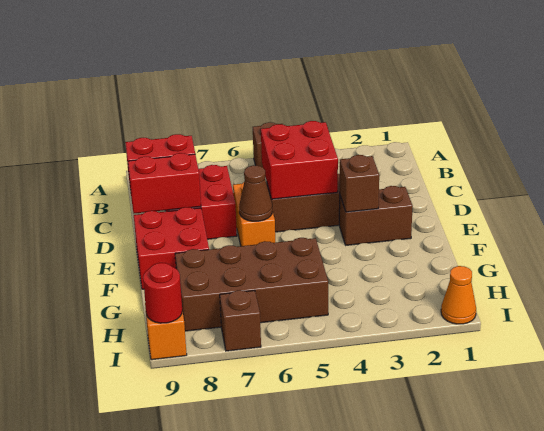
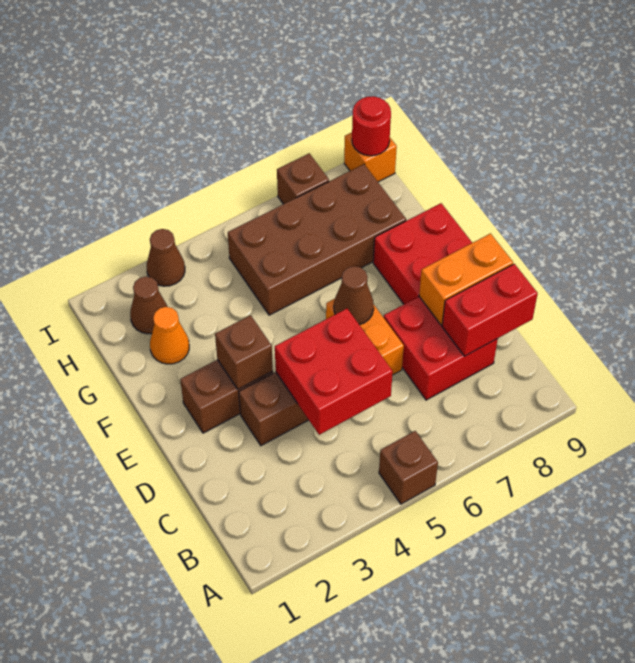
red 1x2 brick [128,153,201,213] -> orange 1x2 brick [419,234,513,325]
none -> brown 1x1 cone [130,276,167,334]
orange 1x1 cone [441,266,476,324] -> orange 1x1 cone moved to [150,307,189,364]
none -> brown 1x1 cone [147,229,185,286]

